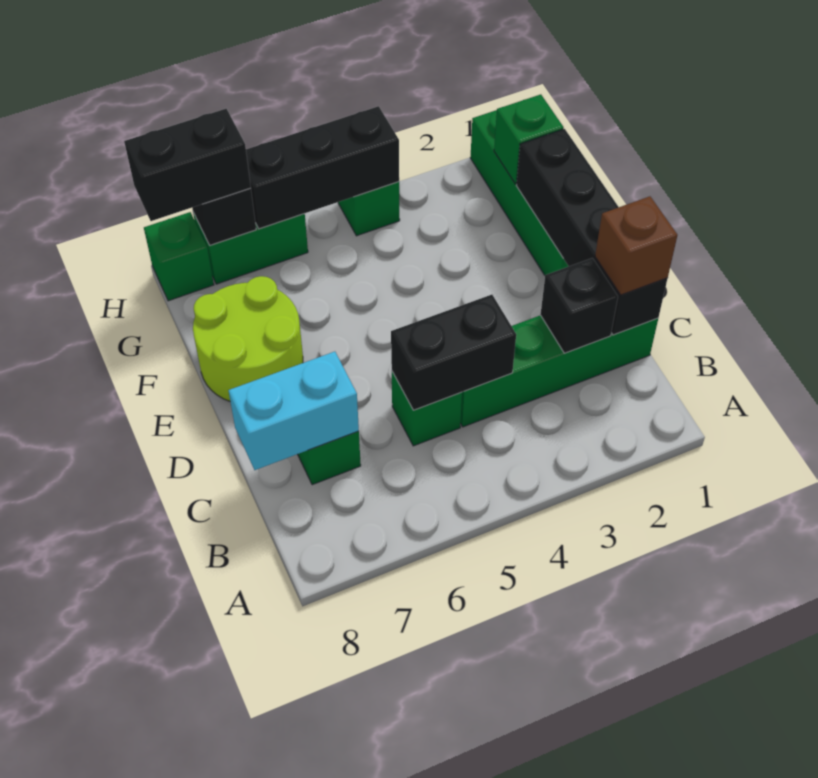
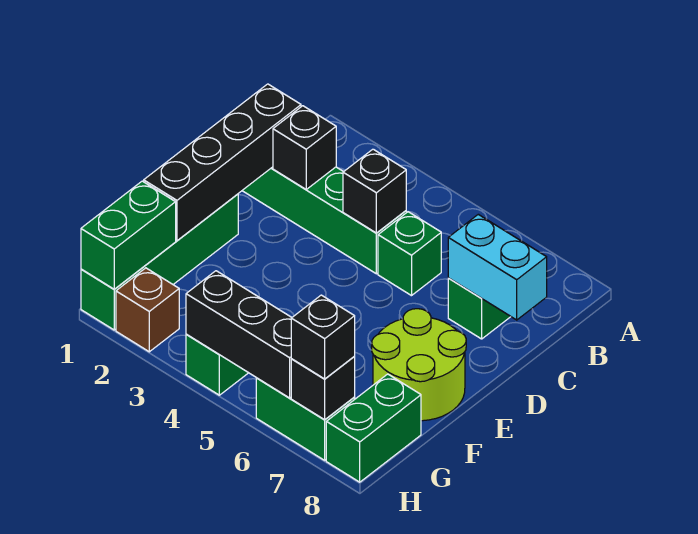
brown 1x1 brick [595,196,677,295] -> brown 1x1 brick moved to [116,268,179,352]
black 1x2 brick [391,295,516,410] -> black 1x1 brick [343,149,406,233]
green 1x1 brick [494,94,564,184] -> green 1x2 brick [81,181,176,289]
black 1x2 brick [124,109,251,221] -> black 1x1 brick [291,295,355,379]
green 1x1 brick [144,212,214,301] -> green 1x2 brick [326,374,421,482]

